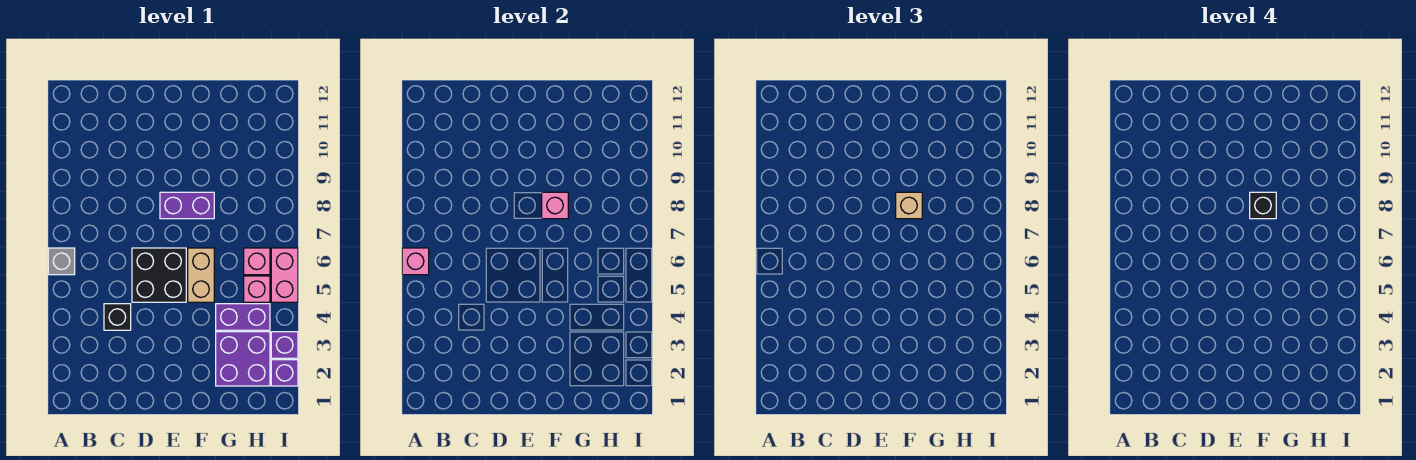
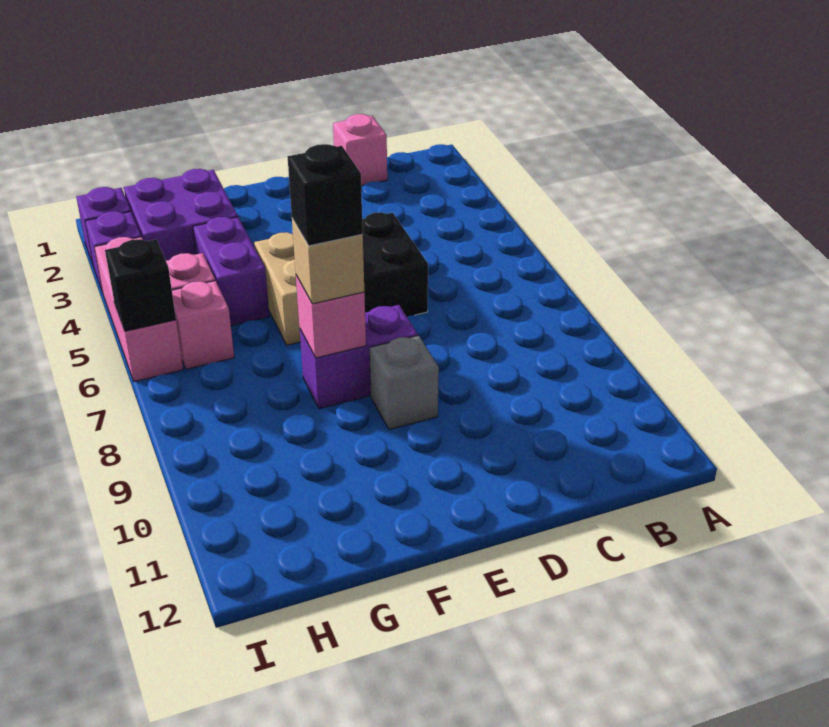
grey 1x1 brick [48,248,75,275] -> grey 1x1 brick moved to [370,336,439,429]
pink 1x1 brick [402,248,429,275] -> pink 1x1 brick moved to [333,114,387,186]
black 1x1 brick [104,304,131,330] -> black 1x1 brick moved to [105,239,176,331]
purple 1x2 brick [216,304,270,330] -> purple 1x2 brick turned to [193,217,270,326]
pink 1x2 brick [271,248,298,302] -> pink 1x3 brick [94,237,183,382]

